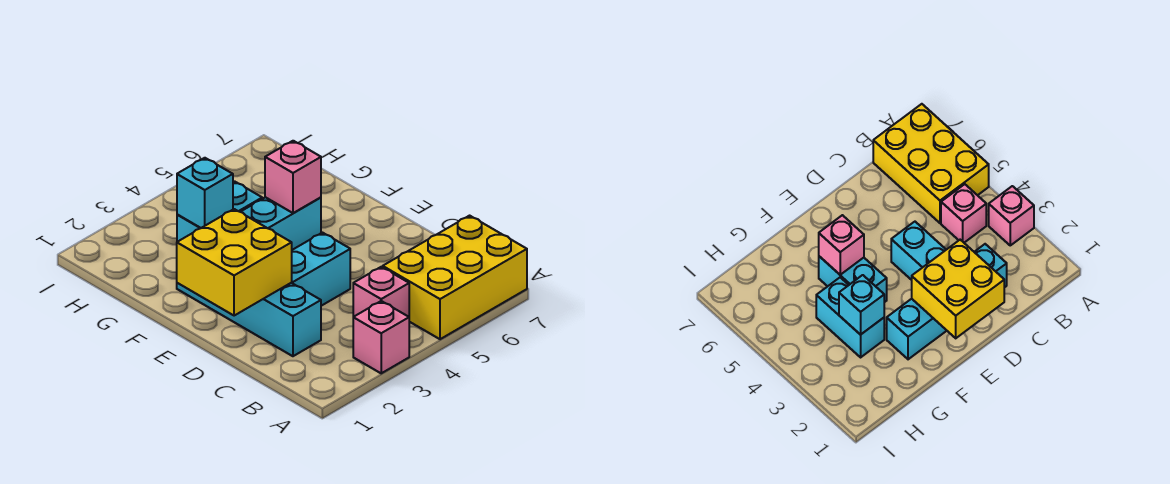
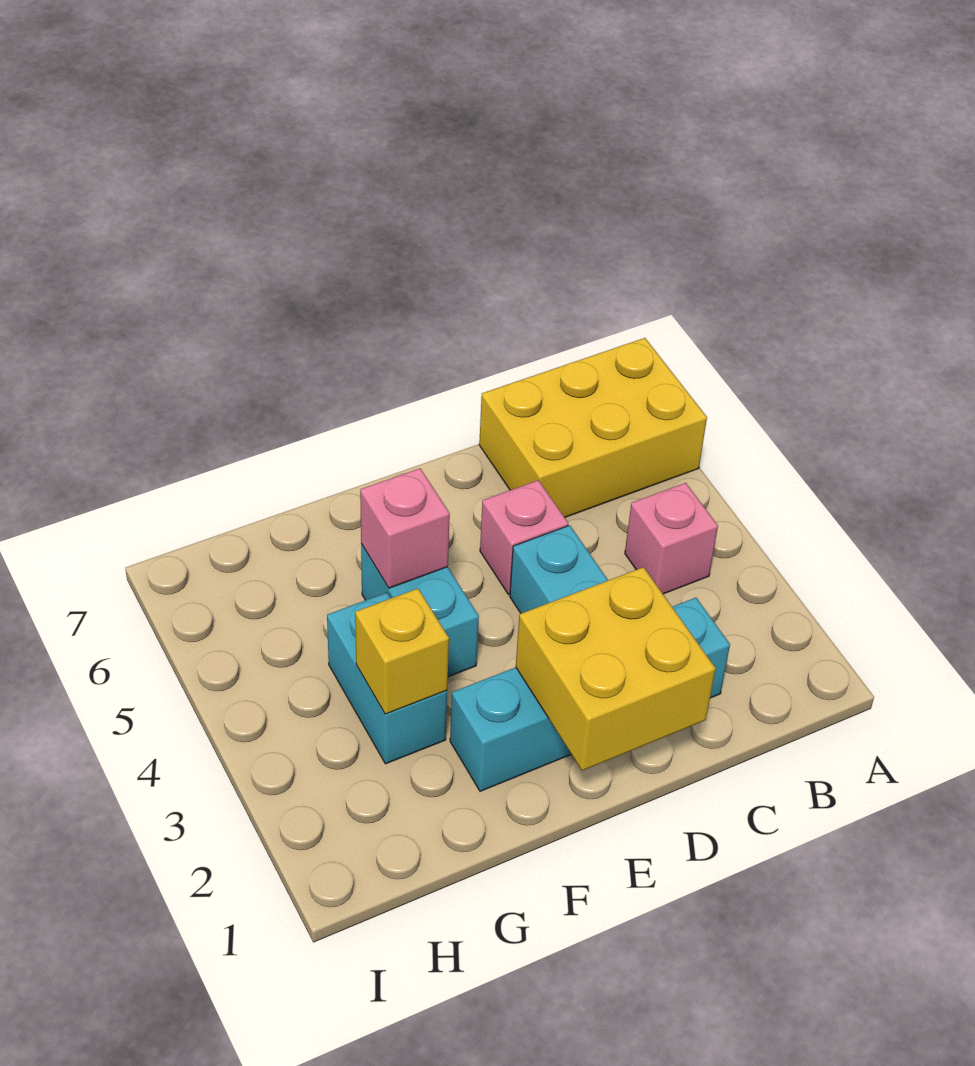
pink 1x1 brick [353,301,409,373] -> pink 1x1 brick moved to [480,480,568,595]
yellow 2x3 brick [383,216,527,339] -> yellow 2x3 brick turned to [479,338,707,517]
cyan 1x1 brick [177,158,233,228] -> yellow 1x1 brick [355,589,449,714]

